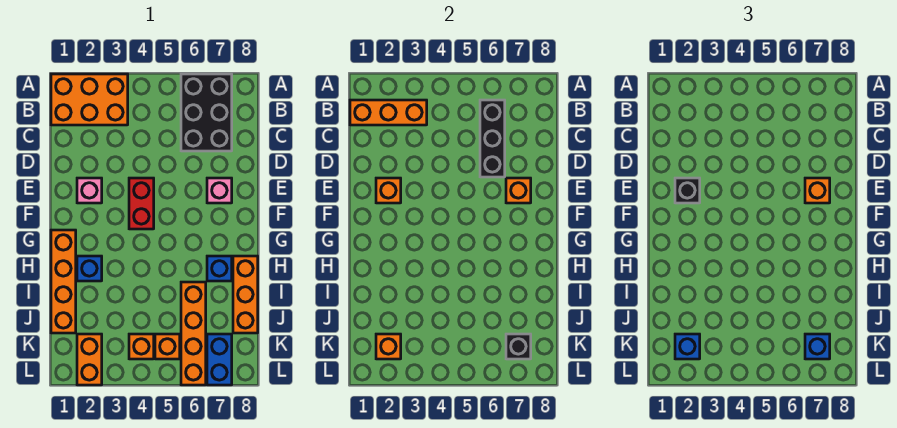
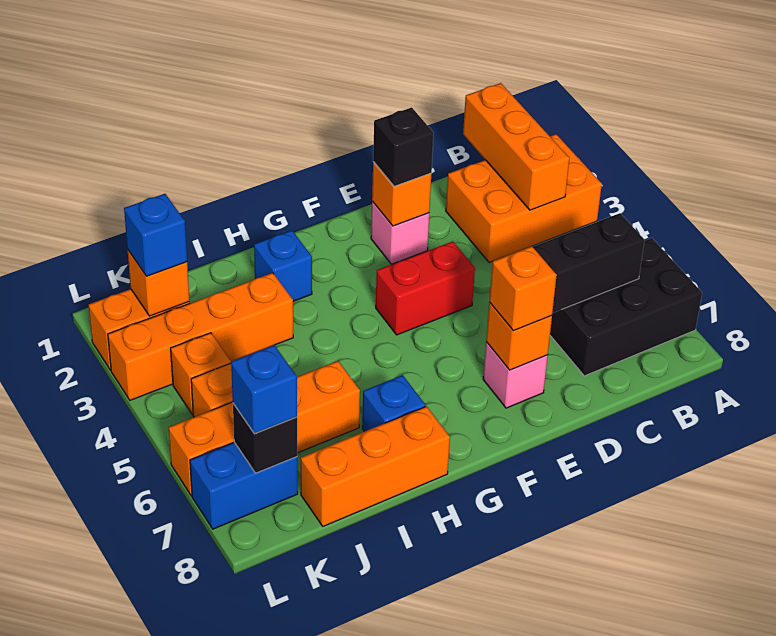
orange 2x3 brick [51,74,128,125] -> orange 2x3 brick turned to [446,134,602,263]
orange 1x4 brick [51,230,76,333] -> orange 1x4 brick moved to [108,273,293,400]

